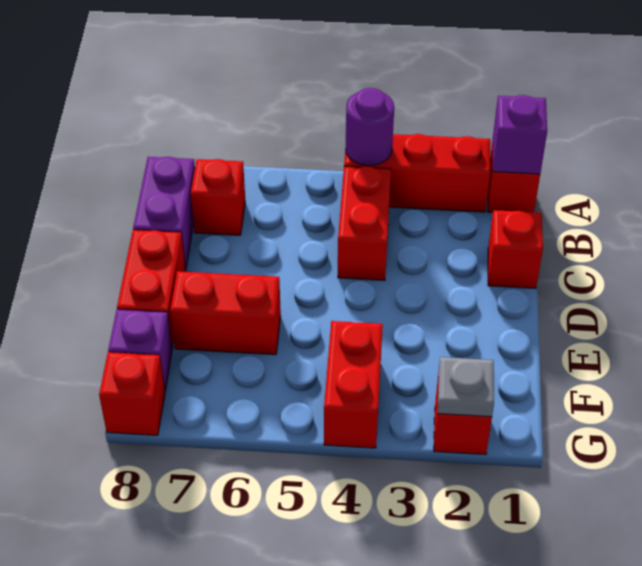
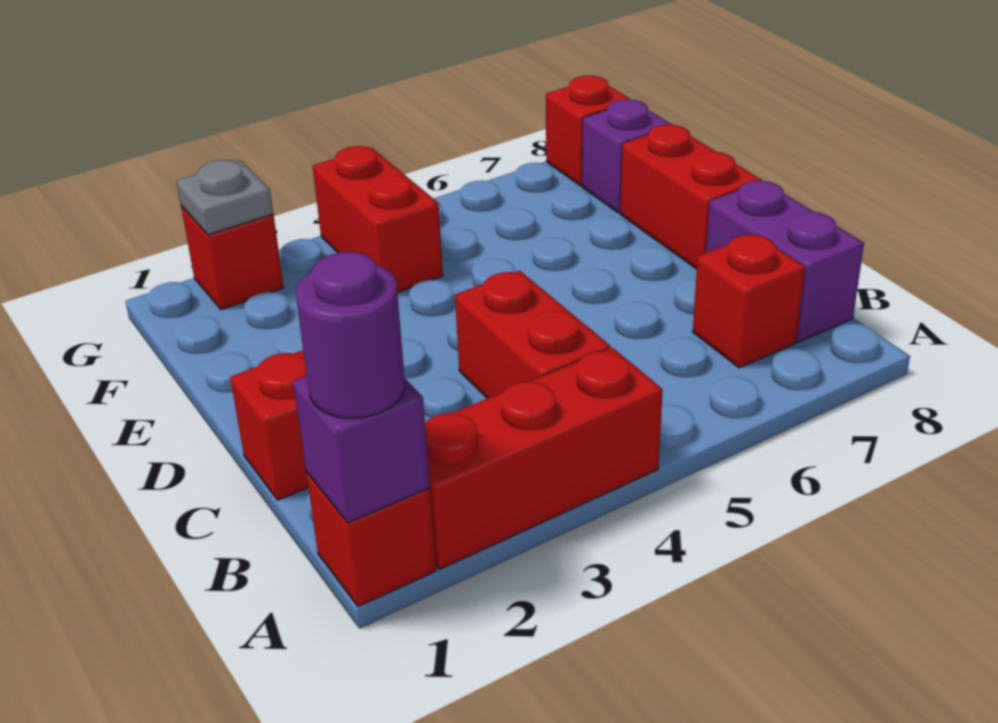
purple 1x1 round brick [346,88,394,166] -> purple 1x1 round brick moved to [296,252,405,418]
red 1x2 brick [170,271,281,355] -> none

